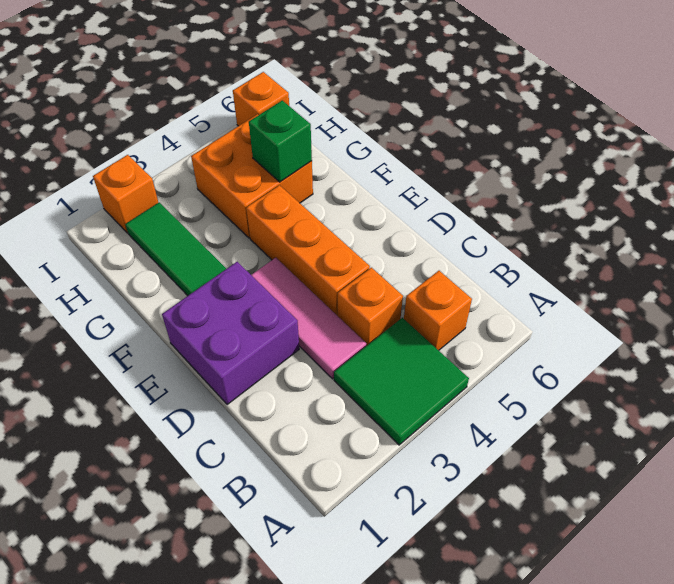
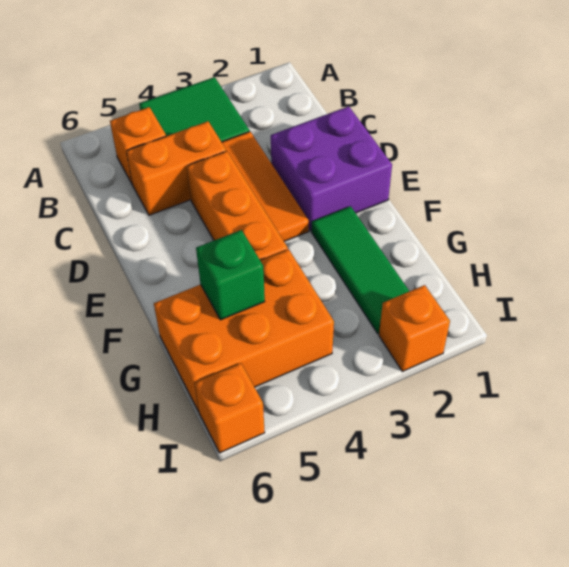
pink 1x3 tile [252,258,366,379] -> orange 1x3 tile [222,132,309,241]
orange 1x1 brick [338,268,403,346] -> orange 1x2 brick [127,121,226,215]
orange 2x2 brick [191,114,313,238] -> orange 2x3 brick [154,249,334,411]

